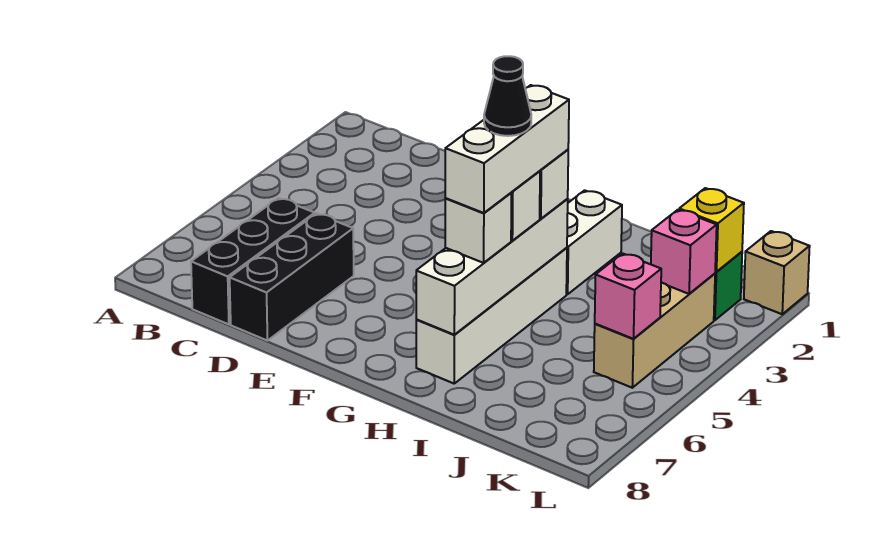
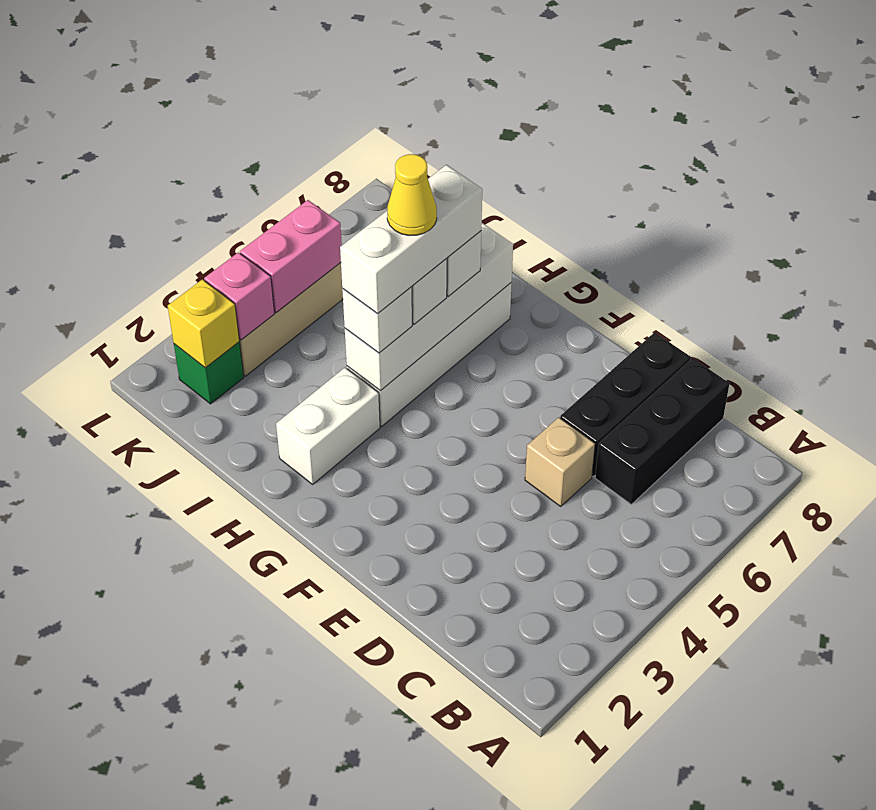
black 1x1 cone [484,56,531,136] -> yellow 1x1 cone [387,154,437,235]
pink 1x1 brick [595,253,661,339] -> pink 1x2 brick [240,200,342,313]
tan 1x1 brick [744,231,810,314] -> tan 1x1 brick moved to [525,417,595,506]

